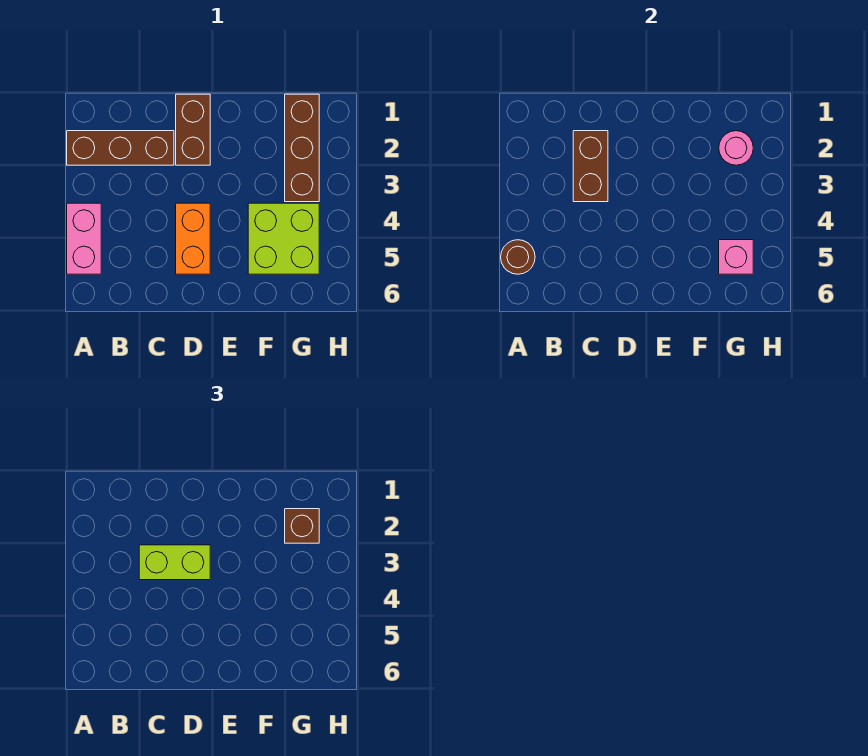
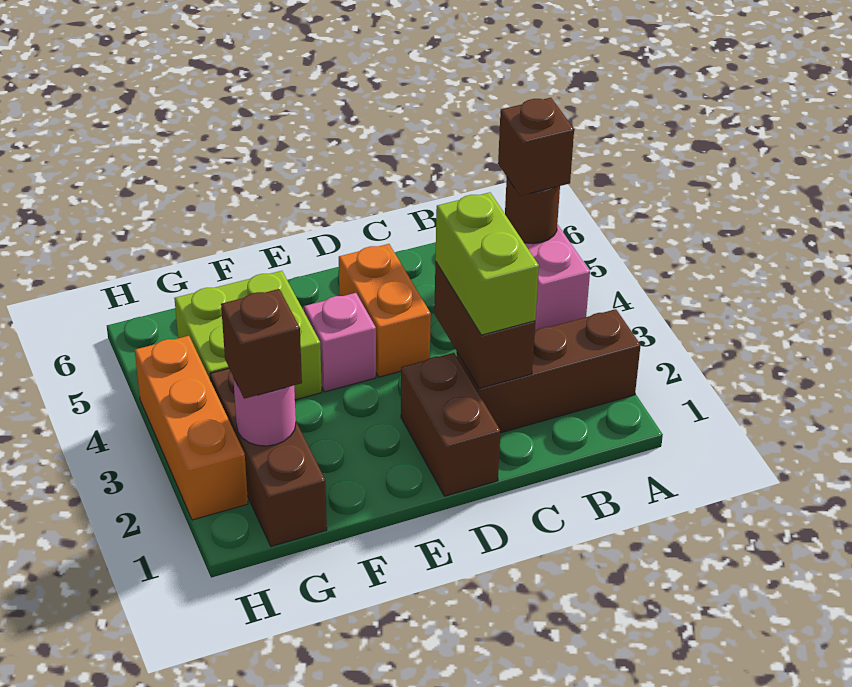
none -> brown 1x1 brick [498,98,574,196]
lime 1x2 brick [139,545,210,580] -> lime 1x2 brick turned to [435,192,539,335]
pink 1x1 brick [719,240,753,274] -> pink 1x1 brick moved to [304,293,376,392]
none -> orange 1x3 brick [135,336,248,520]

